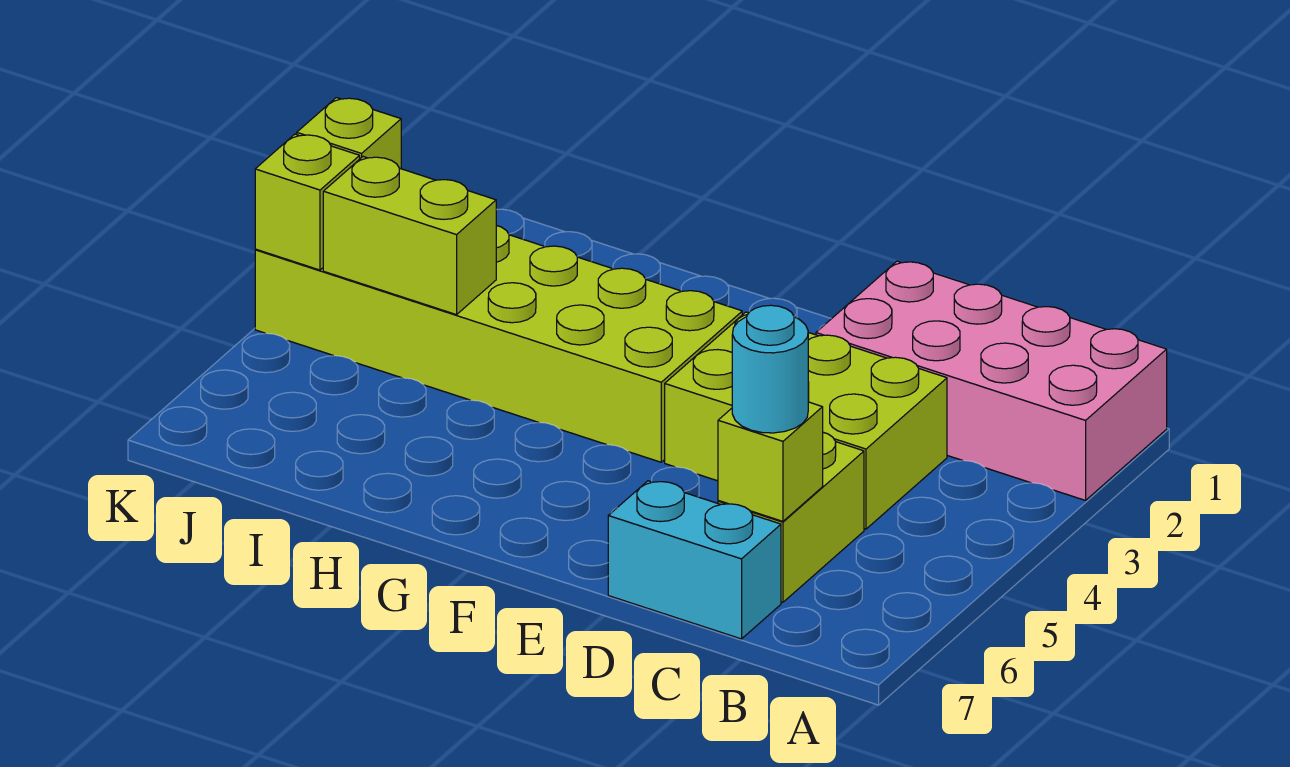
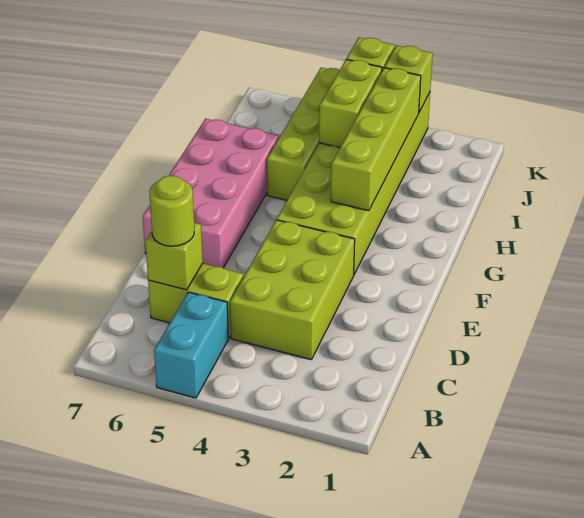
pink 2x4 brick [816,261,1167,500] -> pink 2x4 brick moved to [143,119,279,268]
cyan 1x1 round brick [732,305,808,433] -> lime 1x1 round brick [149,176,194,246]
cyan 1x2 brick [608,481,781,639] -> cyan 1x2 brick moved to [154,292,228,398]
none -> lime 1x4 brick [331,68,421,211]
none -> lime 1x4 brick [267,68,339,200]

